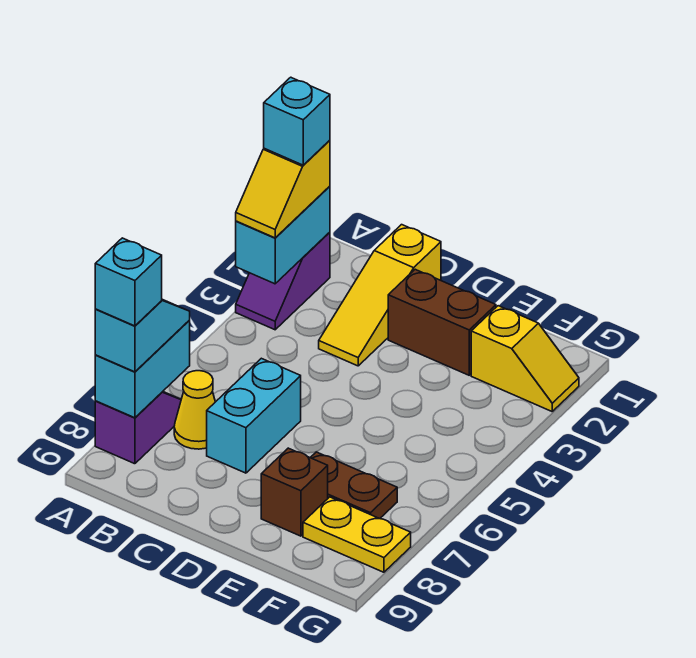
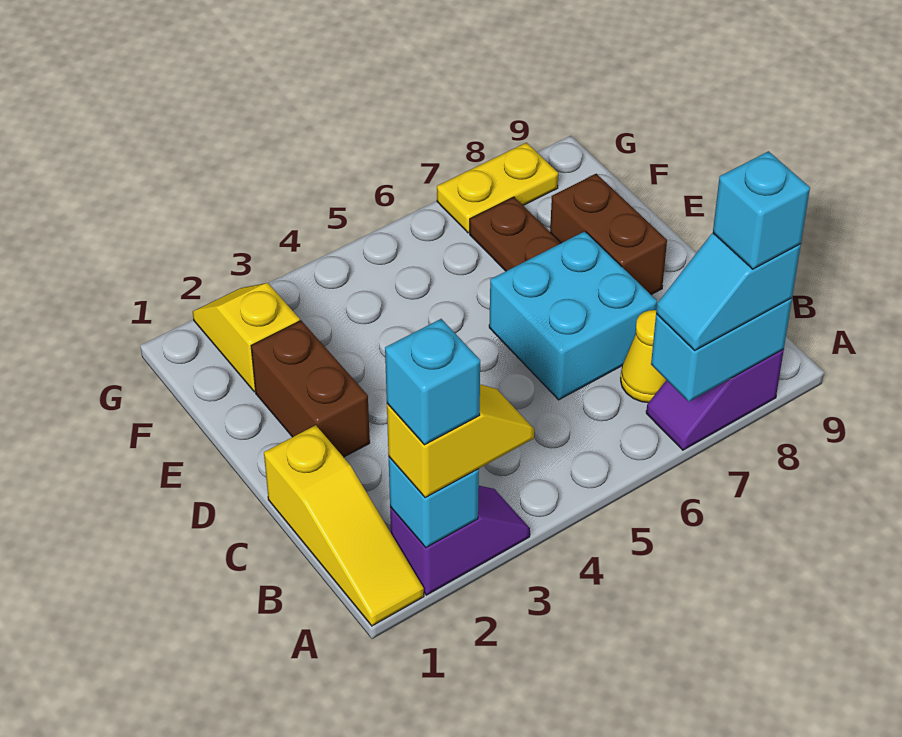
cyan 1x2 brick [236,186,330,284] -> cyan 1x1 brick [389,457,479,548]
yellow 1x3 slope [319,225,441,366] -> yellow 1x3 slope turned to [264,425,424,626]
cyan 1x2 brick [207,358,301,473] -> cyan 2x2 brick [489,231,657,400]
brown 1x1 brick [261,448,328,536] -> brown 1x2 brick [550,174,667,295]
yellow 1x2 plate [303,497,411,572] -> yellow 1x2 plate turned to [437,143,558,233]

